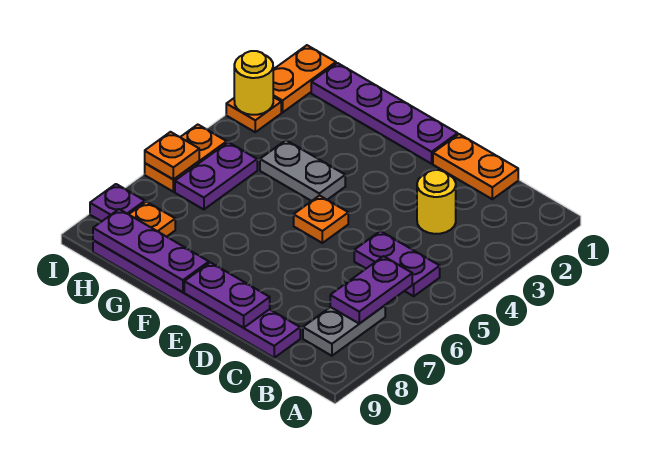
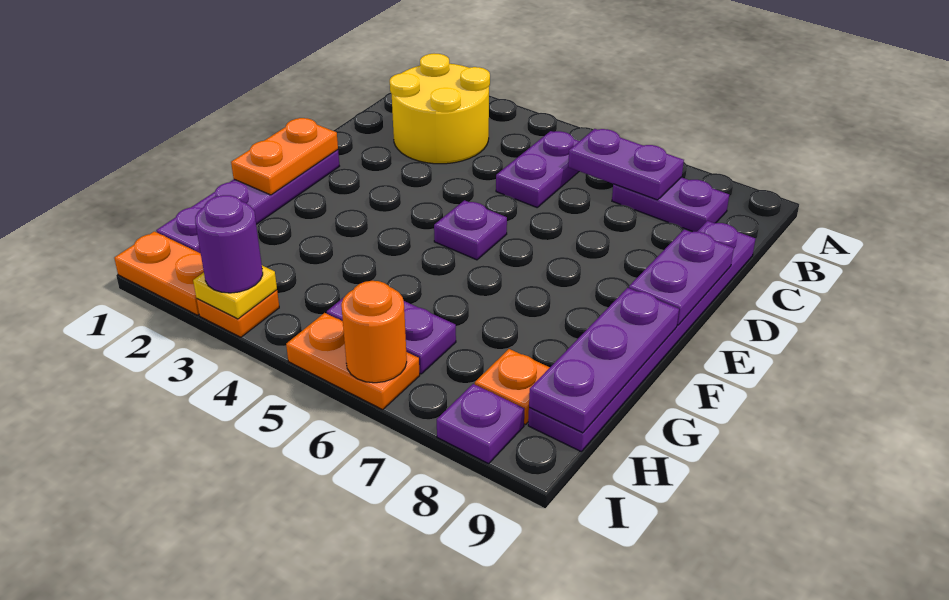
grey 1x2 plate [303,305,385,356] -> purple 1x2 plate [612,177,729,232]
orange 1x2 plate [433,134,518,199] -> orange 1x2 plate moved to [231,118,338,195]
yellow 1x1 round brick [417,170,456,234] -> yellow 2x2 round brick [390,54,490,164]
orange 1x1 plate [294,195,348,243] -> purple 1x1 plate [434,200,507,260]
grey 1x2 plate [260,140,345,201] -> none
yellow 1x1 round brick [234,51,273,115] -> yellow 1x1 plate [193,266,277,319]
none -> purple 1x1 round brick [195,195,263,293]
orange 1x1 plate [145,132,199,180] -> orange 1x1 round brick [341,281,407,383]

